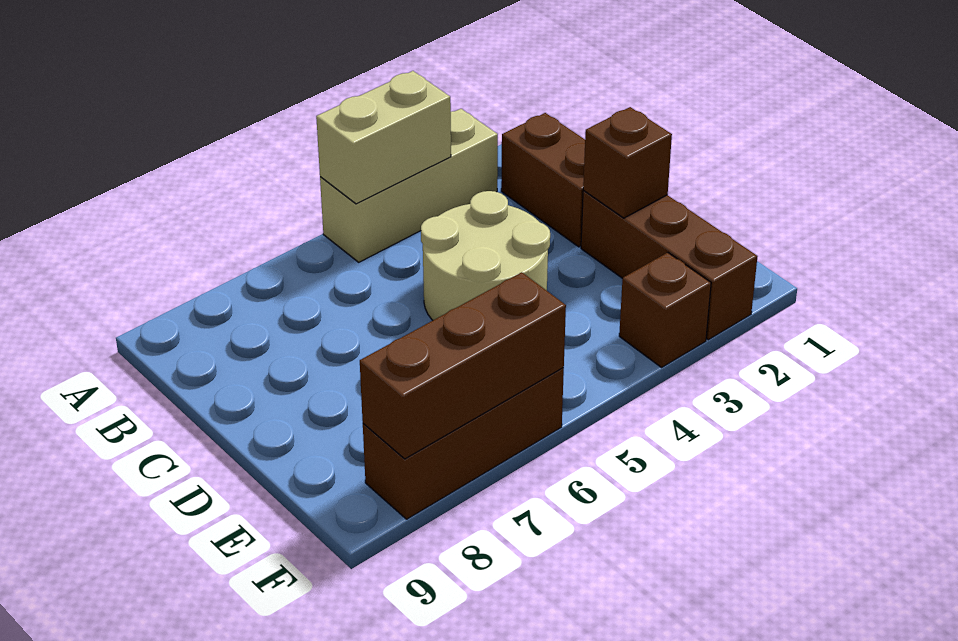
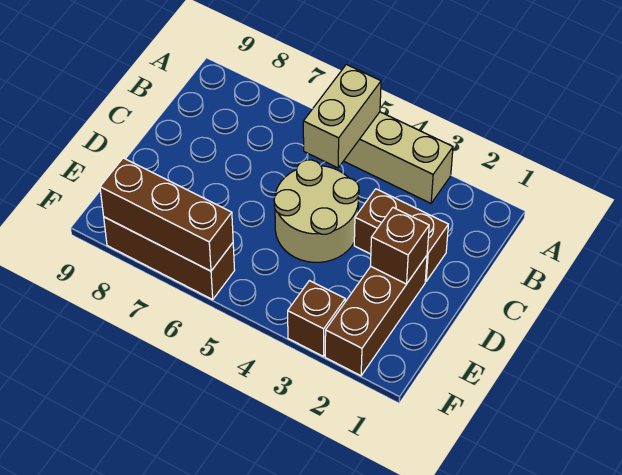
tan 1x2 brick [316,71,451,204] -> tan 1x2 brick turned to [303,65,381,168]
brown 1x2 brick [501,113,585,247] -> brown 1x2 brick turned to [354,189,448,281]

